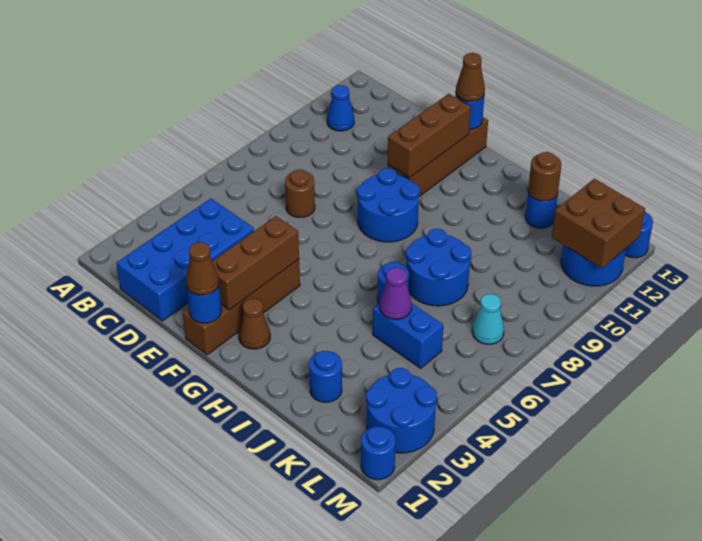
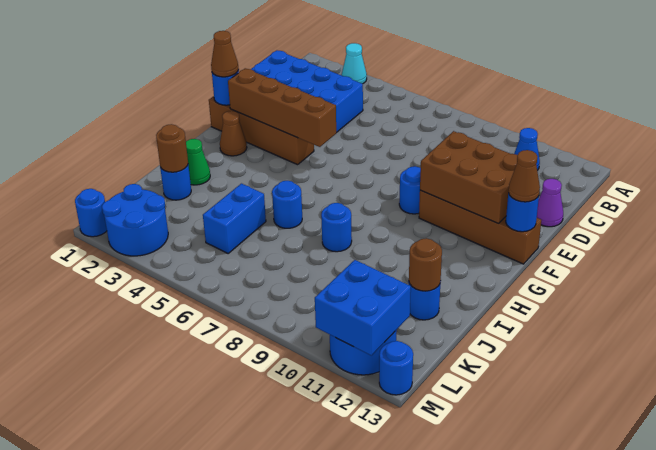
brown 1x1 round brick [285,170,315,218] -> brown 1x1 round brick moved to [156,124,188,172]
brown 1x3 brick [212,216,299,310] -> brown 1x4 brick [228,68,336,147]
blue 2x2 round brick [357,168,420,242] -> blue 1x1 round brick [399,166,421,214]
brown 1x3 brick [388,94,471,178] -> brown 2x3 brick [420,131,517,223]
none -> green 1x1 cone [186,139,210,185]
blue 2x2 round brick [406,229,471,306] -> blue 1x1 round brick [321,203,352,252]
purple 1x1 cone [380,268,412,319] -> purple 1x1 cone moved to [537,179,563,227]
cyan 1x1 cone [472,294,504,344] -> cyan 1x1 cone moved to [342,43,367,84]
brown 2x2 brick [552,179,645,268] -> blue 2x2 brick [315,260,411,355]

